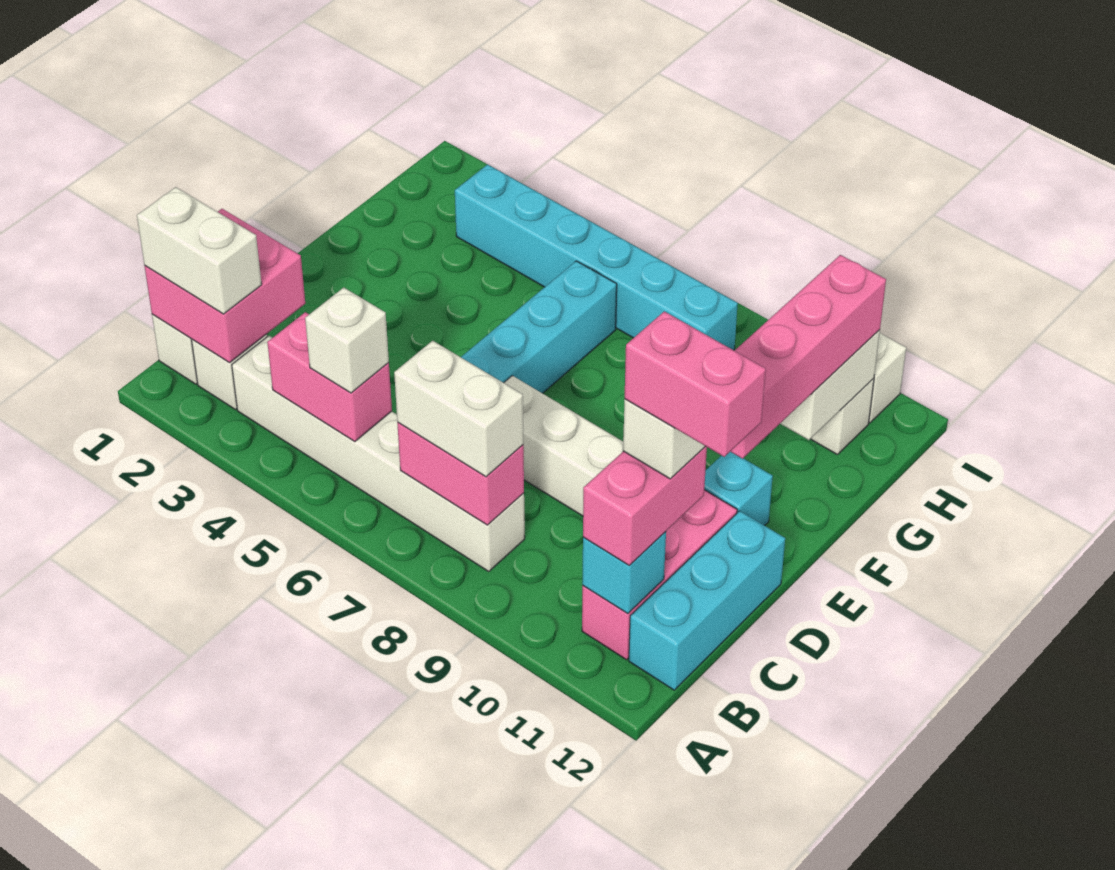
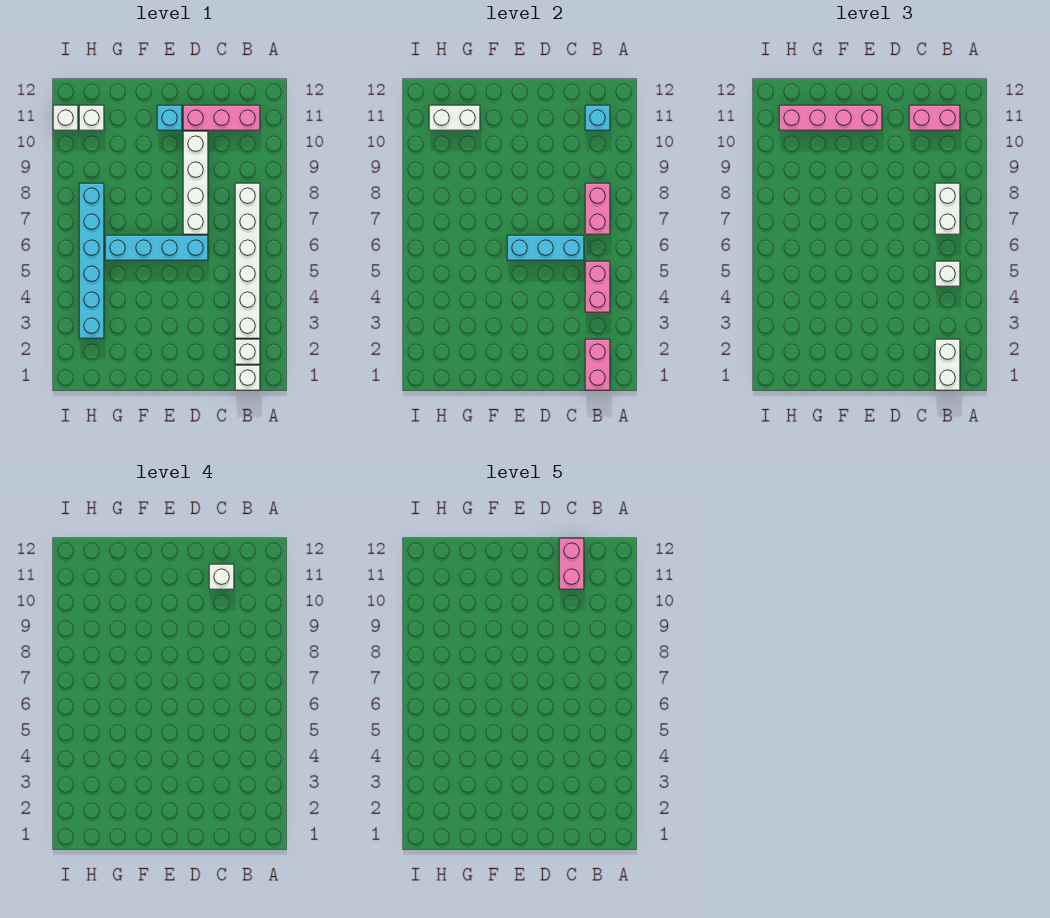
pink 2x2 brick [145,209,305,363] -> pink 1x2 brick [585,339,610,390]
cyan 1x3 brick [629,511,785,690] -> cyan 1x3 brick moved to [507,235,584,260]

